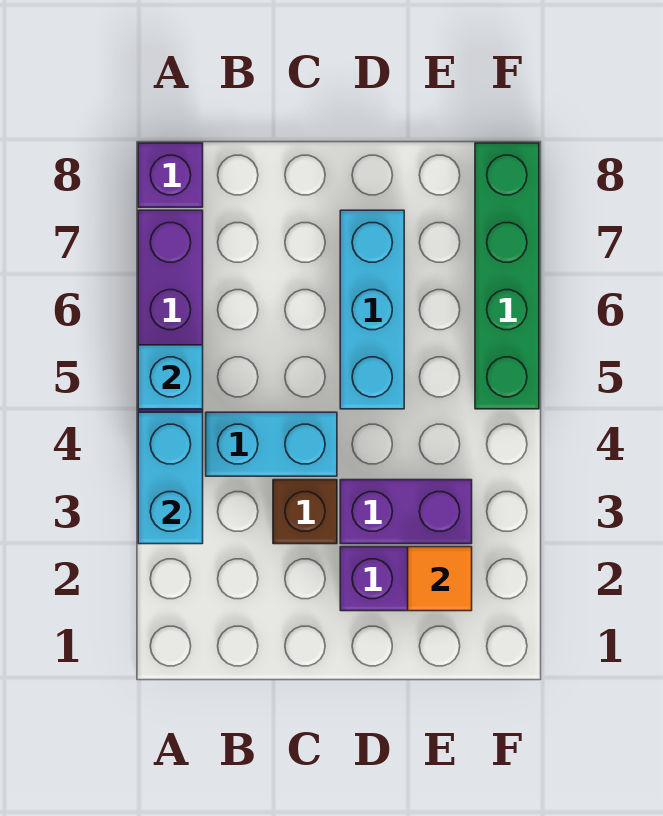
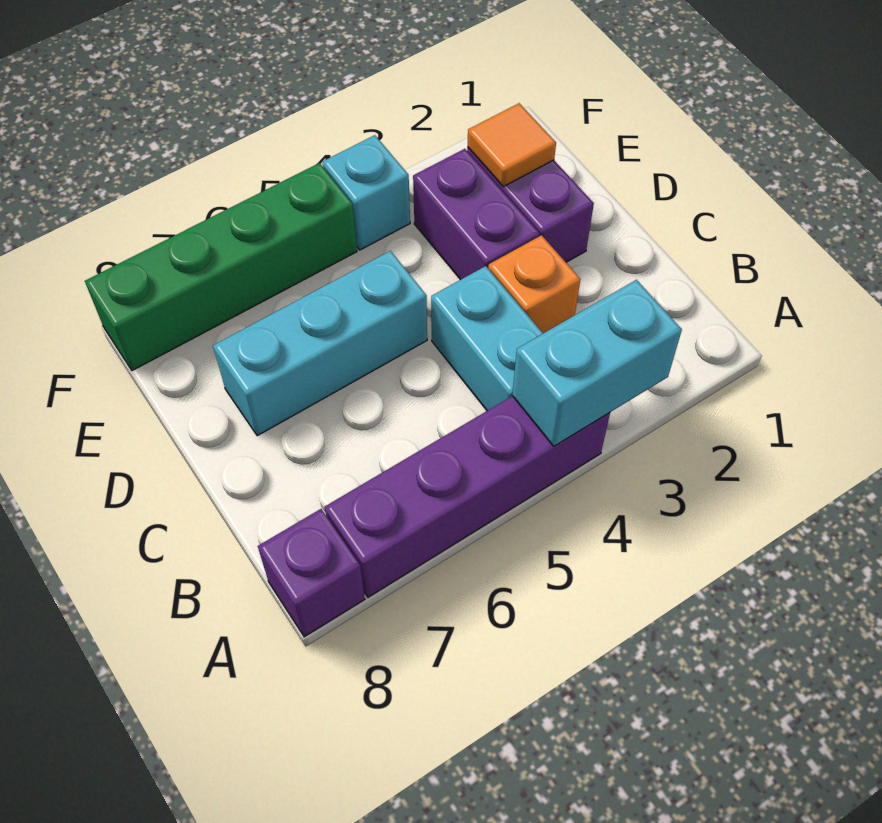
cyan 1x1 brick [138,345,203,409] -> cyan 1x1 brick moved to [322,135,410,250]
brown 1x1 brick [273,480,337,544] -> orange 1x1 brick [488,235,580,333]

